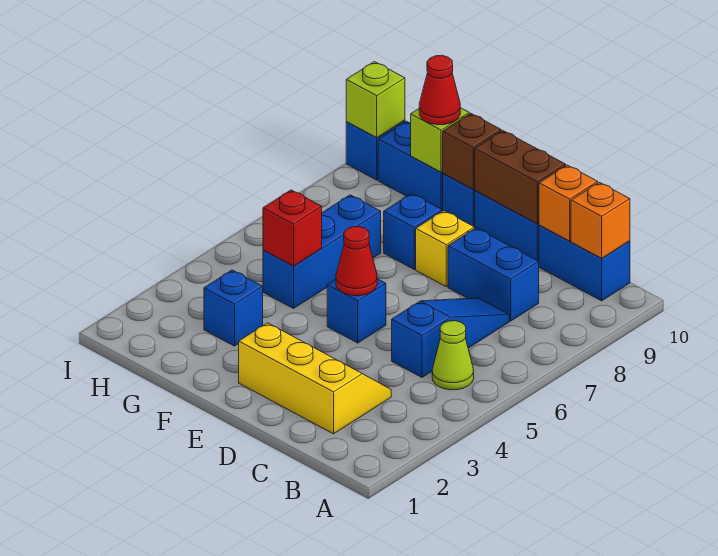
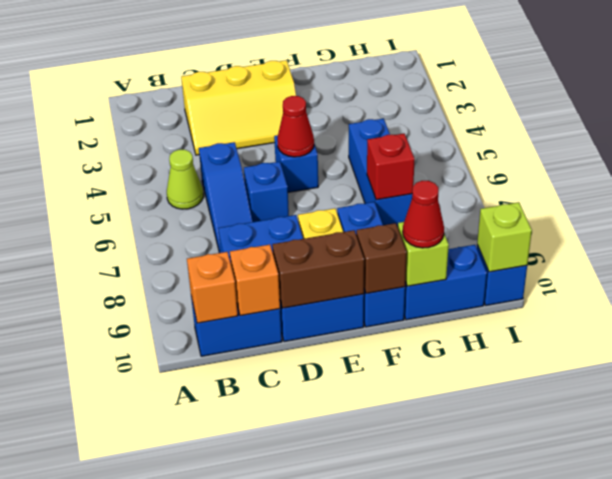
blue 1x1 brick [204,270,263,346] -> blue 1x1 brick moved to [244,162,289,222]
red 1x1 brick [263,190,322,266] -> red 1x1 brick moved to [367,134,415,200]

